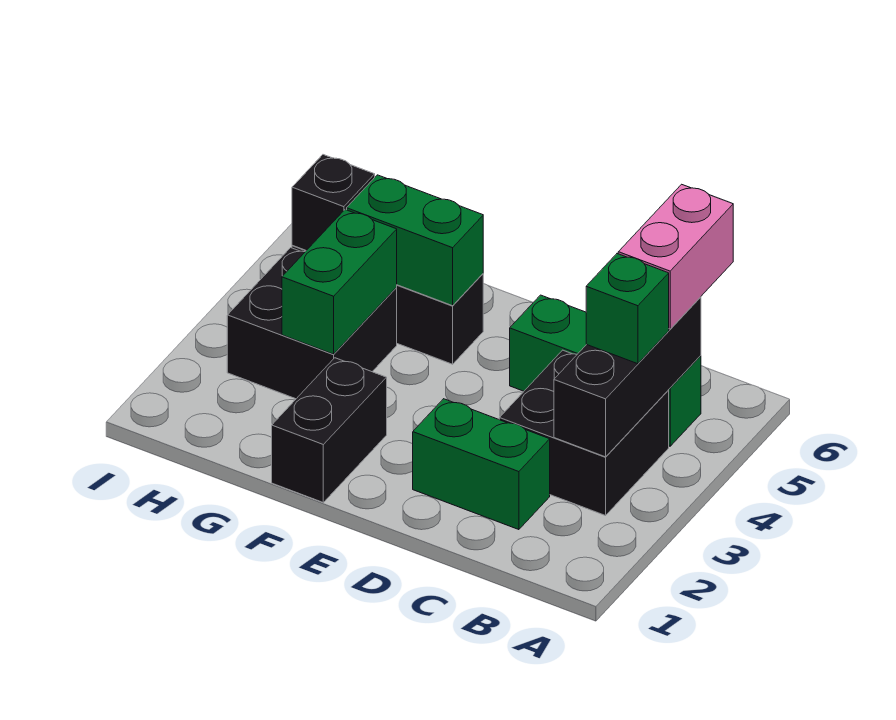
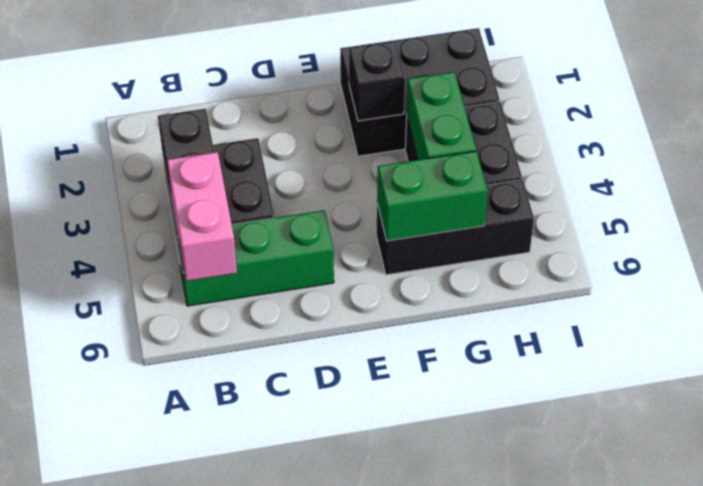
green 1x1 brick [586,254,669,364] -> none
green 1x2 brick [413,399,550,530] -> none
black 1x2 brick [272,358,387,502] -> black 2x3 brick [340,28,500,156]
black 1x1 brick [292,155,375,251] -> black 1x1 brick moved to [349,41,405,121]

